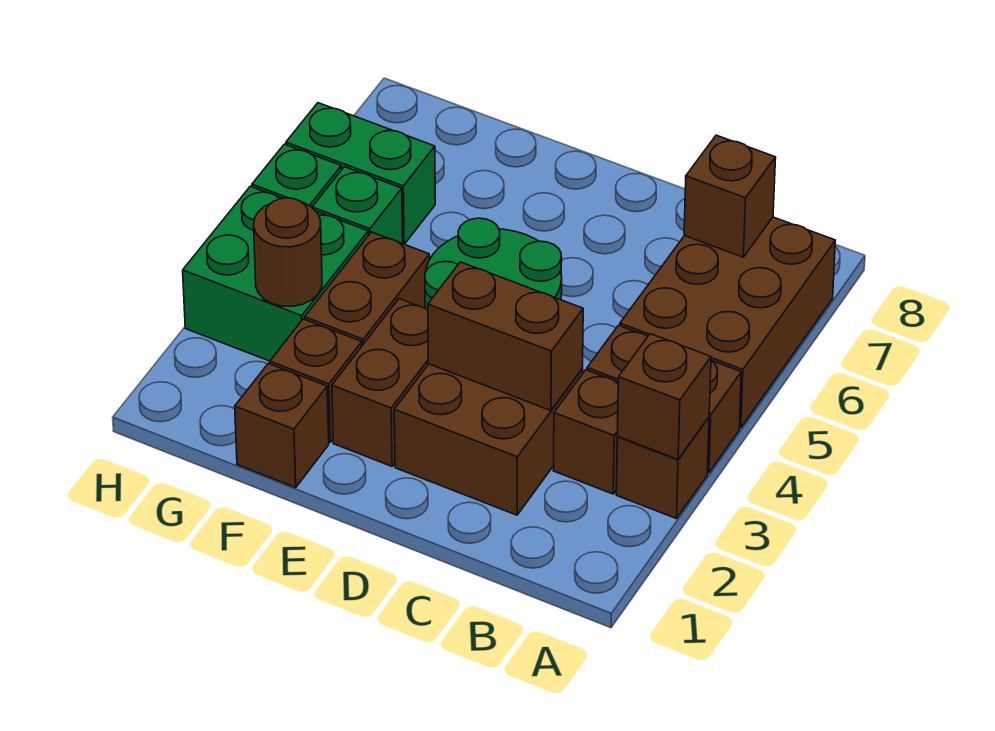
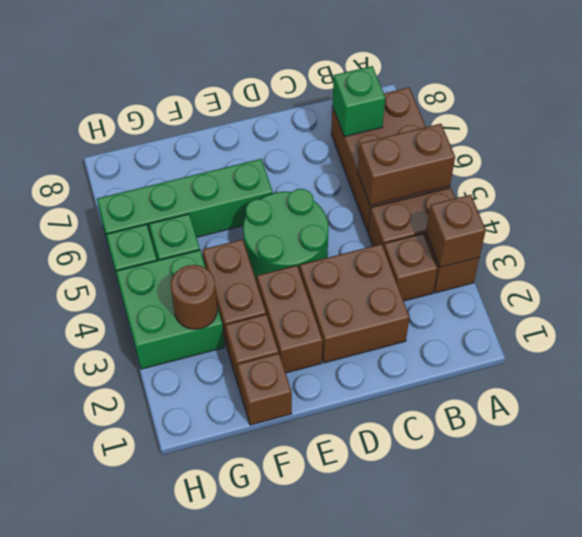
brown 1x1 brick [684,135,776,257] -> green 1x1 brick [332,66,385,137]
brown 1x2 brick [428,262,583,411] -> brown 1x2 brick moved to [358,124,455,205]
green 1x2 brick [286,103,435,244] -> green 1x4 brick [97,159,273,251]

